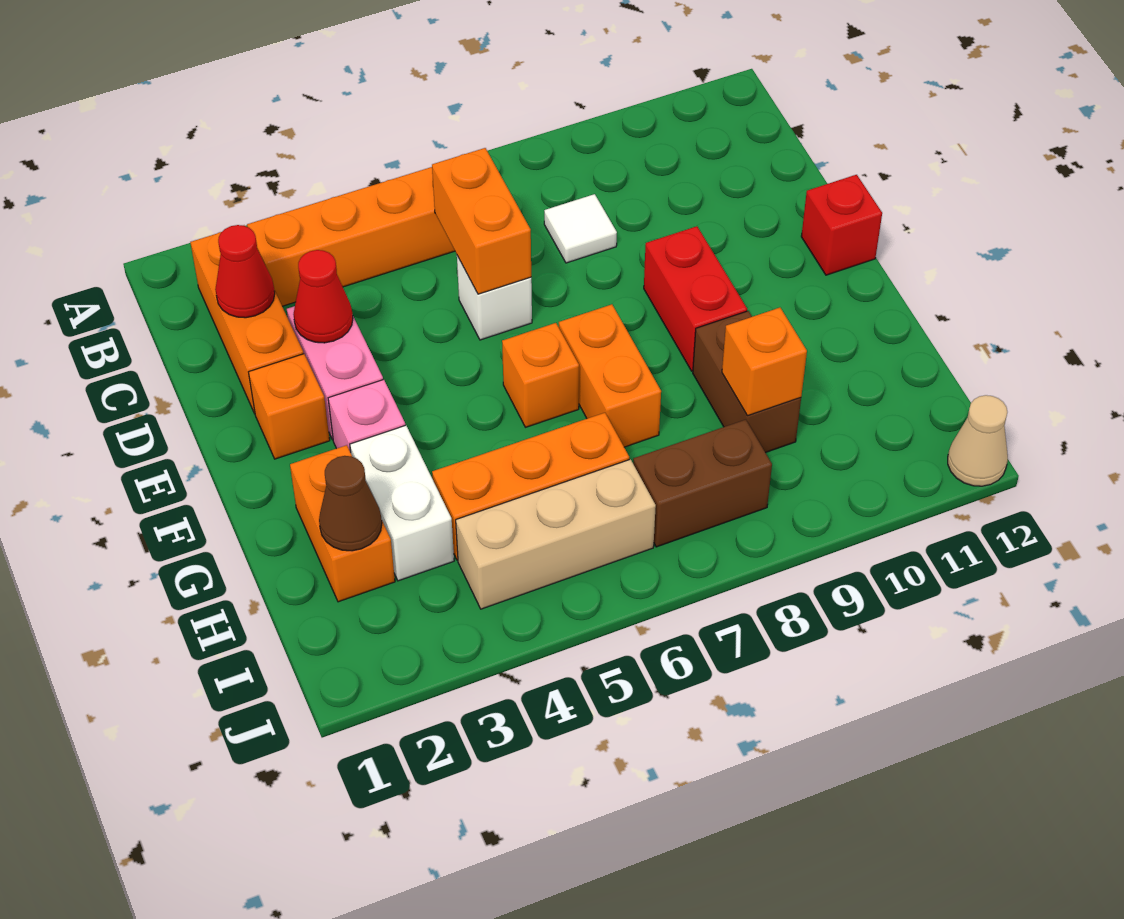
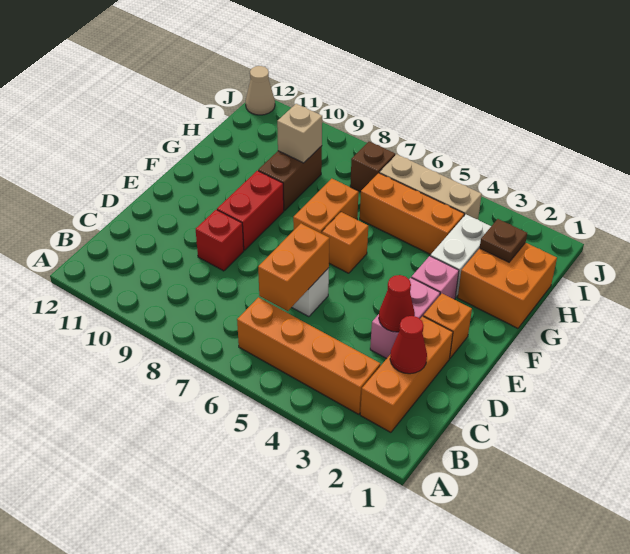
white 1x1 tile [544,194,617,263] -> none
red 1x1 brick [801,175,882,275] -> red 1x1 brick moved to [196,210,244,271]
orange 1x2 brick [290,445,395,602] -> orange 2x2 brick [458,243,557,328]
brown 1x1 cone [319,456,382,551] -> brown 1x1 plate [480,219,527,262]
orange 1x1 brick [722,308,807,416] -> tan 1x1 brick [277,104,322,163]
brown 1x2 brick [633,420,772,547] -> brown 1x1 brick [350,141,395,192]

